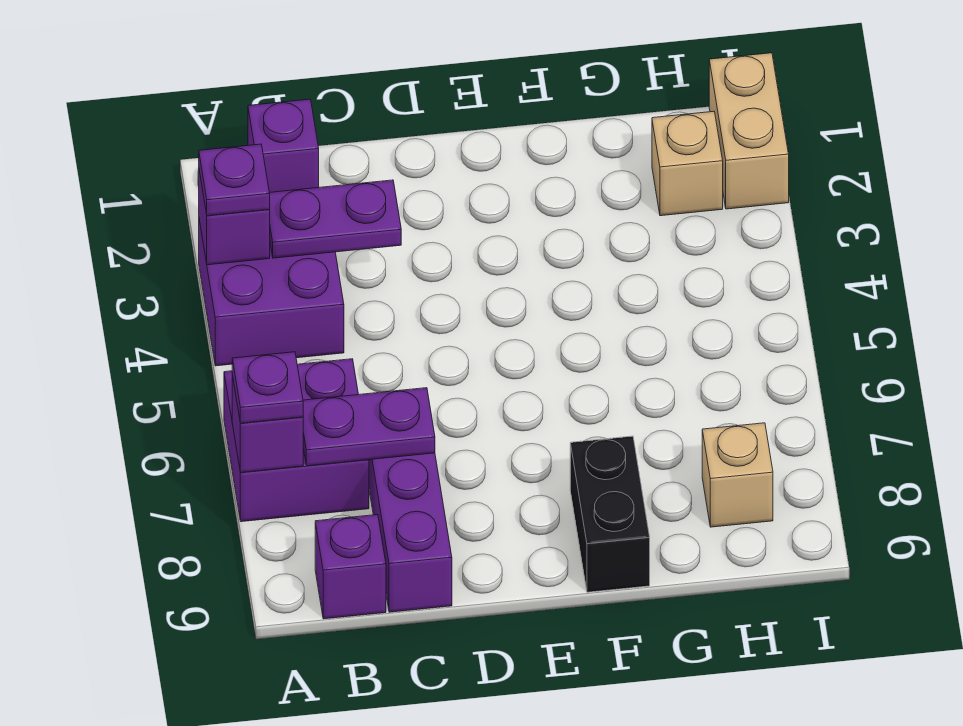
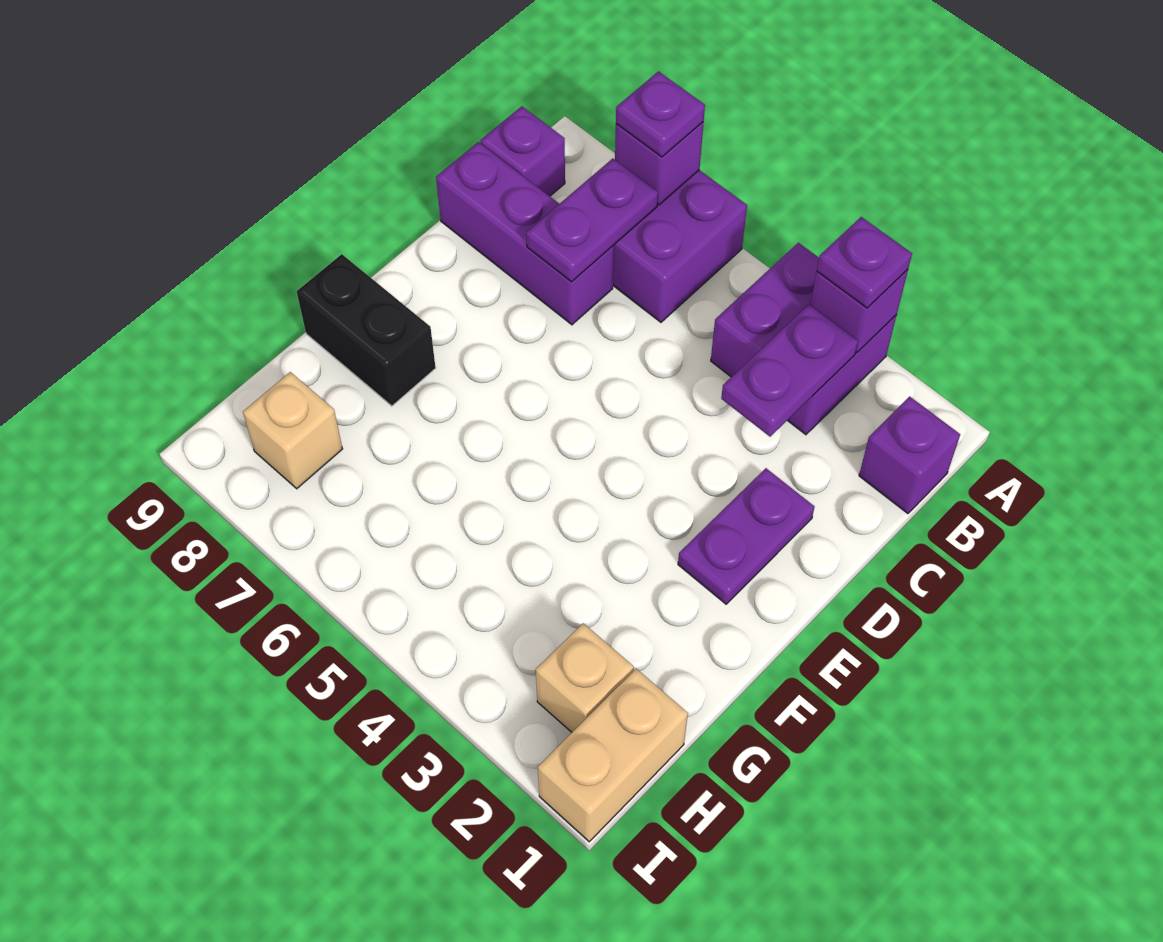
none -> purple 1x2 plate [678,468,815,604]
tan 1x2 brick [709,53,789,209] -> tan 1x2 brick turned to [538,669,688,842]

